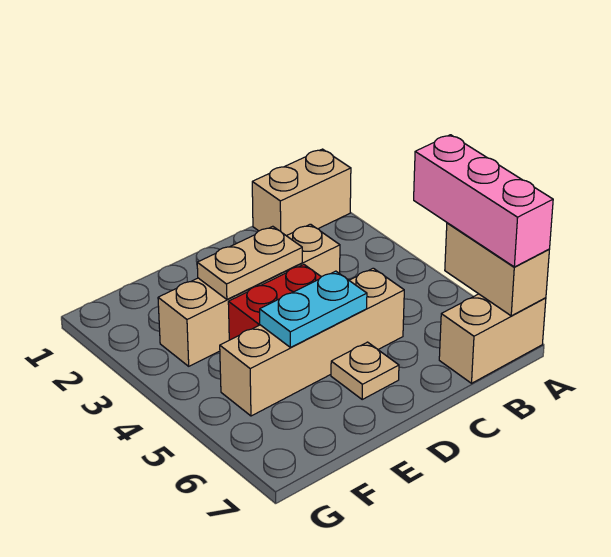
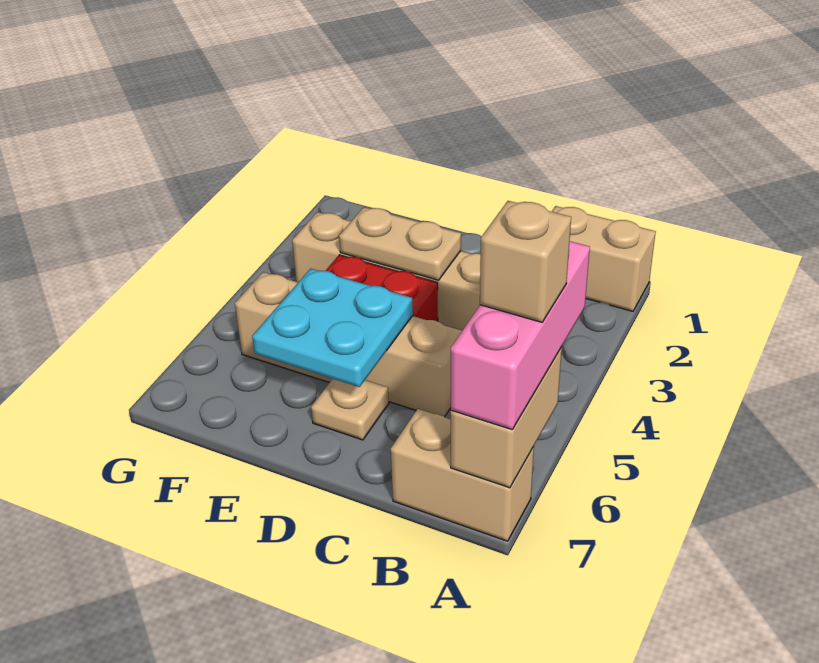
none -> tan 1x1 brick [480,201,571,322]
cyan 1x2 plate [260,271,367,347] -> cyan 2x2 plate [252,268,413,387]

